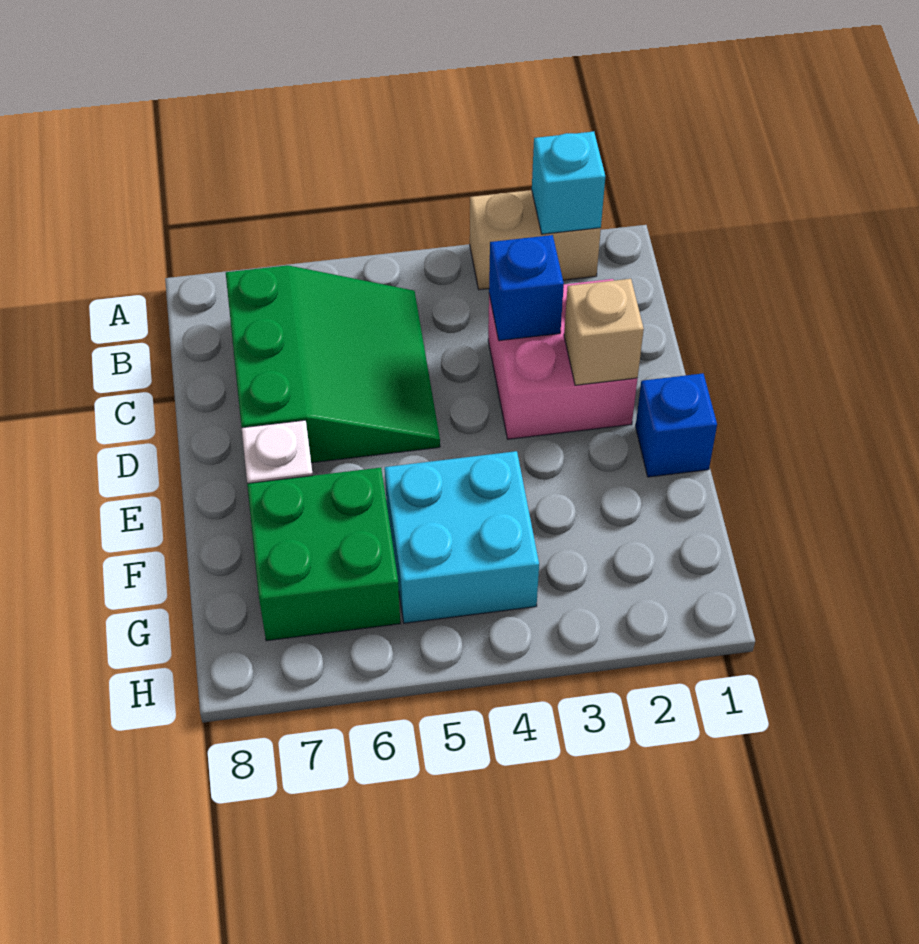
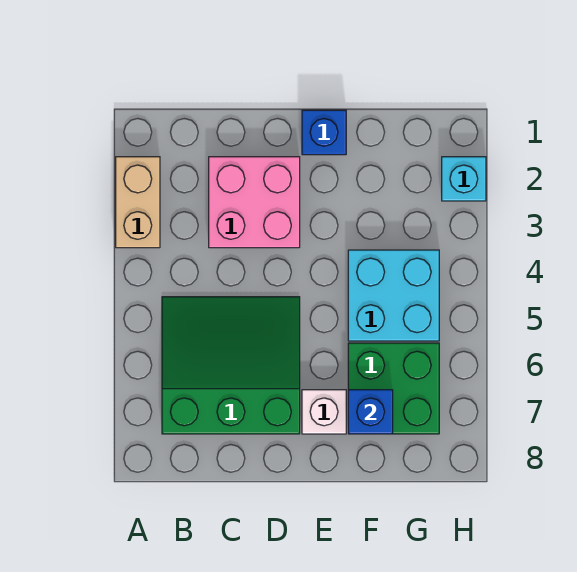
cyan 1x1 brick [532,131,605,234] -> cyan 1x1 brick moved to [442,157,486,201]
blue 1x1 brick [489,235,564,341] -> blue 1x1 brick moved to [348,390,393,434]
tan 1x1 brick [564,279,644,385] -> none

